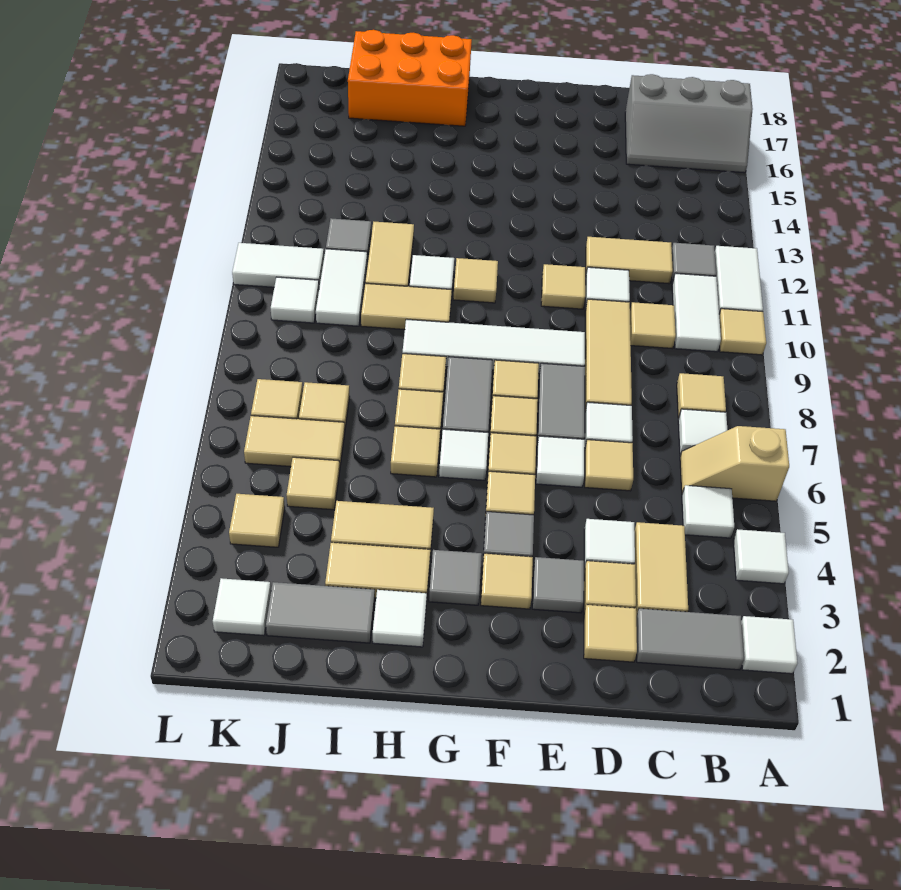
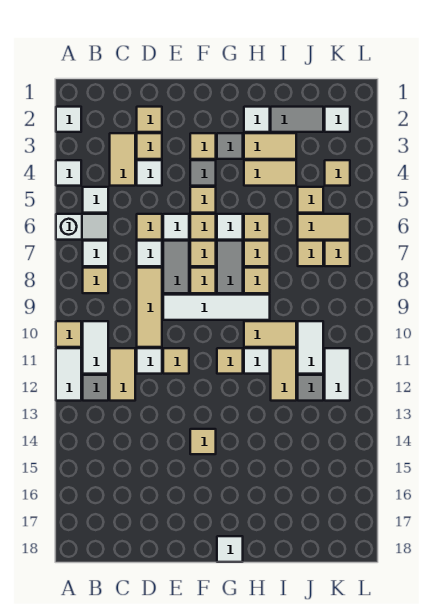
tan 1x2 slope [680,426,789,501] -> white 1x2 slope [56,214,108,240]
grey 2x3 slope [625,74,753,173] -> none
grey 1x2 tile [636,609,744,670] -> none
tan 1x1 tile [630,302,676,349] -> tan 1x1 tile moved to [190,429,216,454]
tan 1x2 tile [586,237,673,284] -> tan 1x2 tile turned to [110,348,135,401]
grey 1x1 tile [532,557,584,613] -> none
orange 2x3 brick [348,30,472,126] -> none
white 1x1 tile [271,277,319,323] -> white 1x1 tile moved to [217,536,243,562]
white 1x2 tile [232,243,324,287] -> white 1x2 tile turned to [325,348,350,401]

